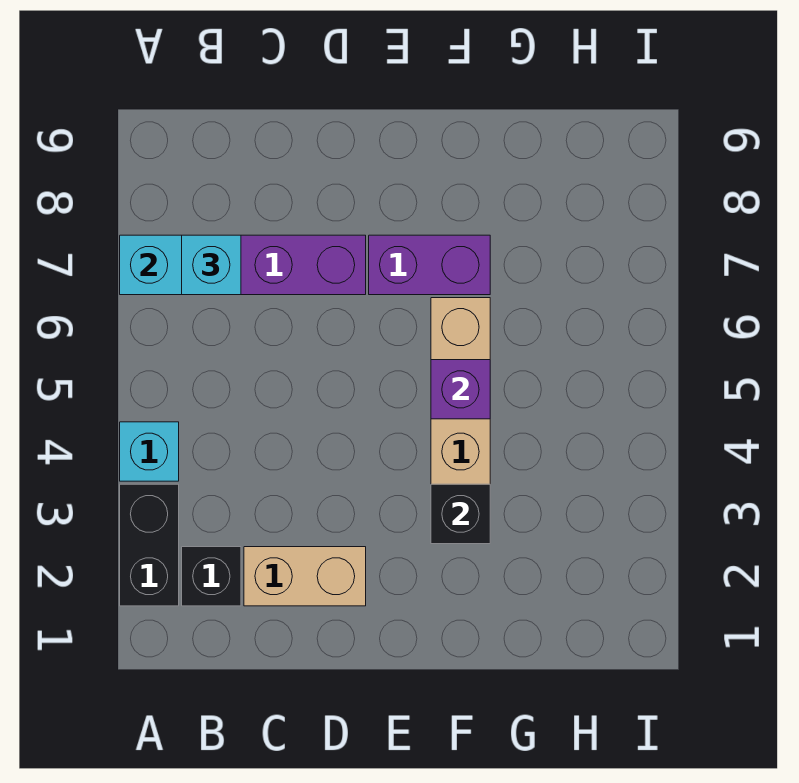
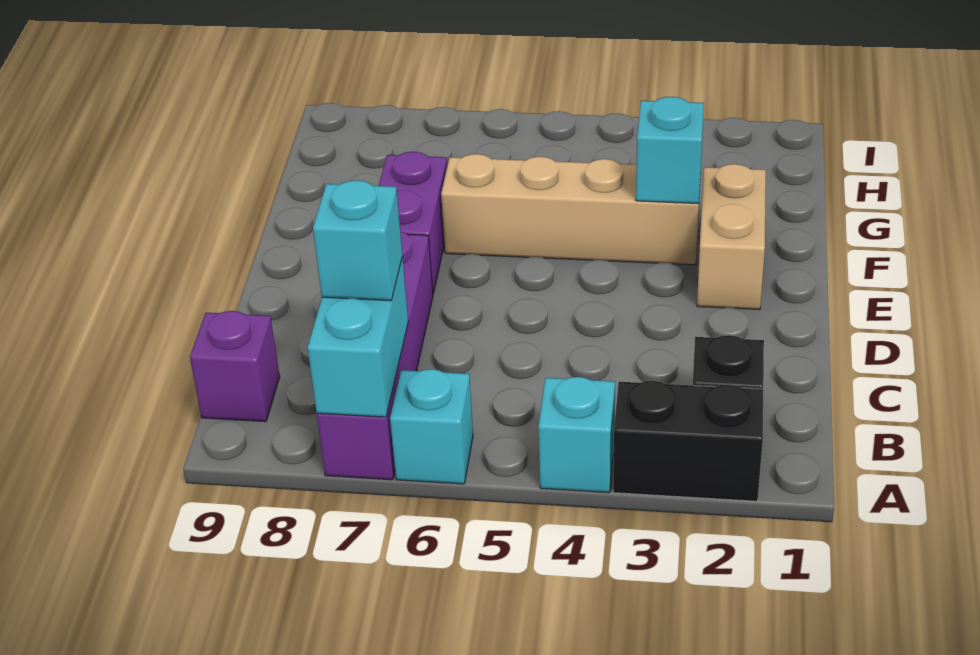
none -> cyan 1x1 brick [390,369,473,484]
tan 1x2 brick [244,547,366,606] -> tan 1x2 brick moved to [697,164,766,310]
black 1x1 brick [431,484,490,544] -> cyan 1x1 brick [636,97,704,204]
purple 1x1 brick [431,360,490,419] -> purple 1x1 brick moved to [190,311,280,422]

